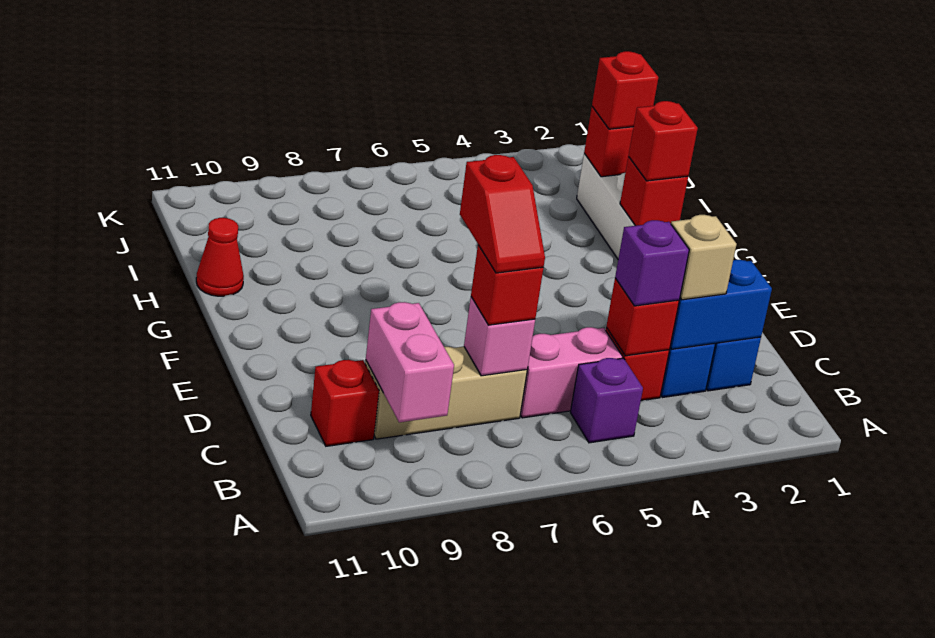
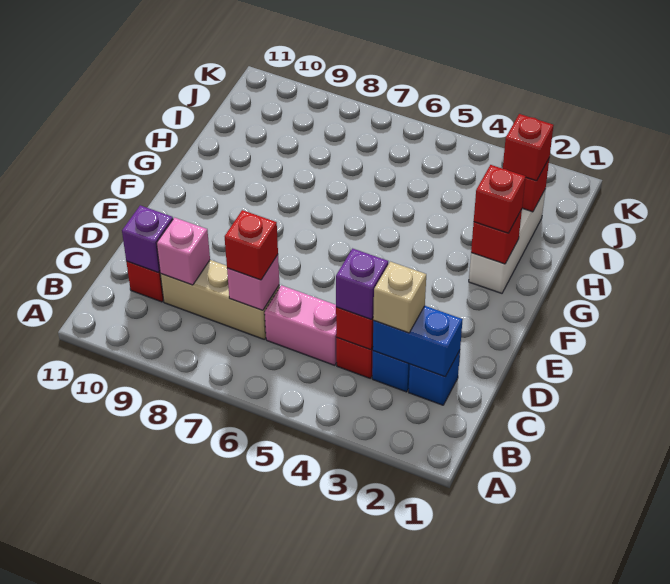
purple 1x1 brick [570,358,643,443] -> purple 1x1 brick moved to [122,205,173,273]
pink 1x2 brick [366,302,454,422] -> pink 1x1 brick [157,218,210,285]
red 1x2 slope [460,155,545,273] -> none
red 1x1 cone [196,218,244,296] -> none

